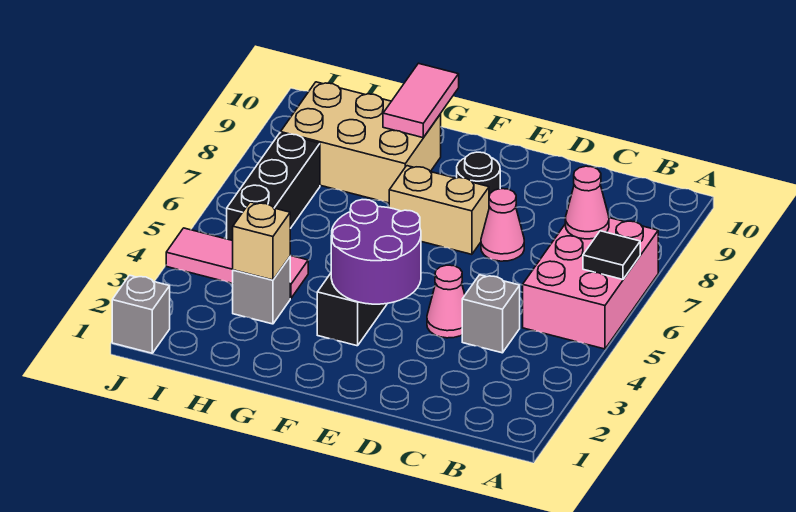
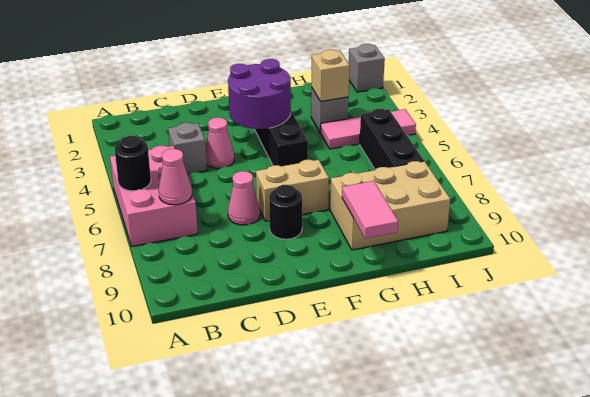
black 1x1 tile [583,231,640,279] -> black 1x1 round brick [115,136,151,191]

